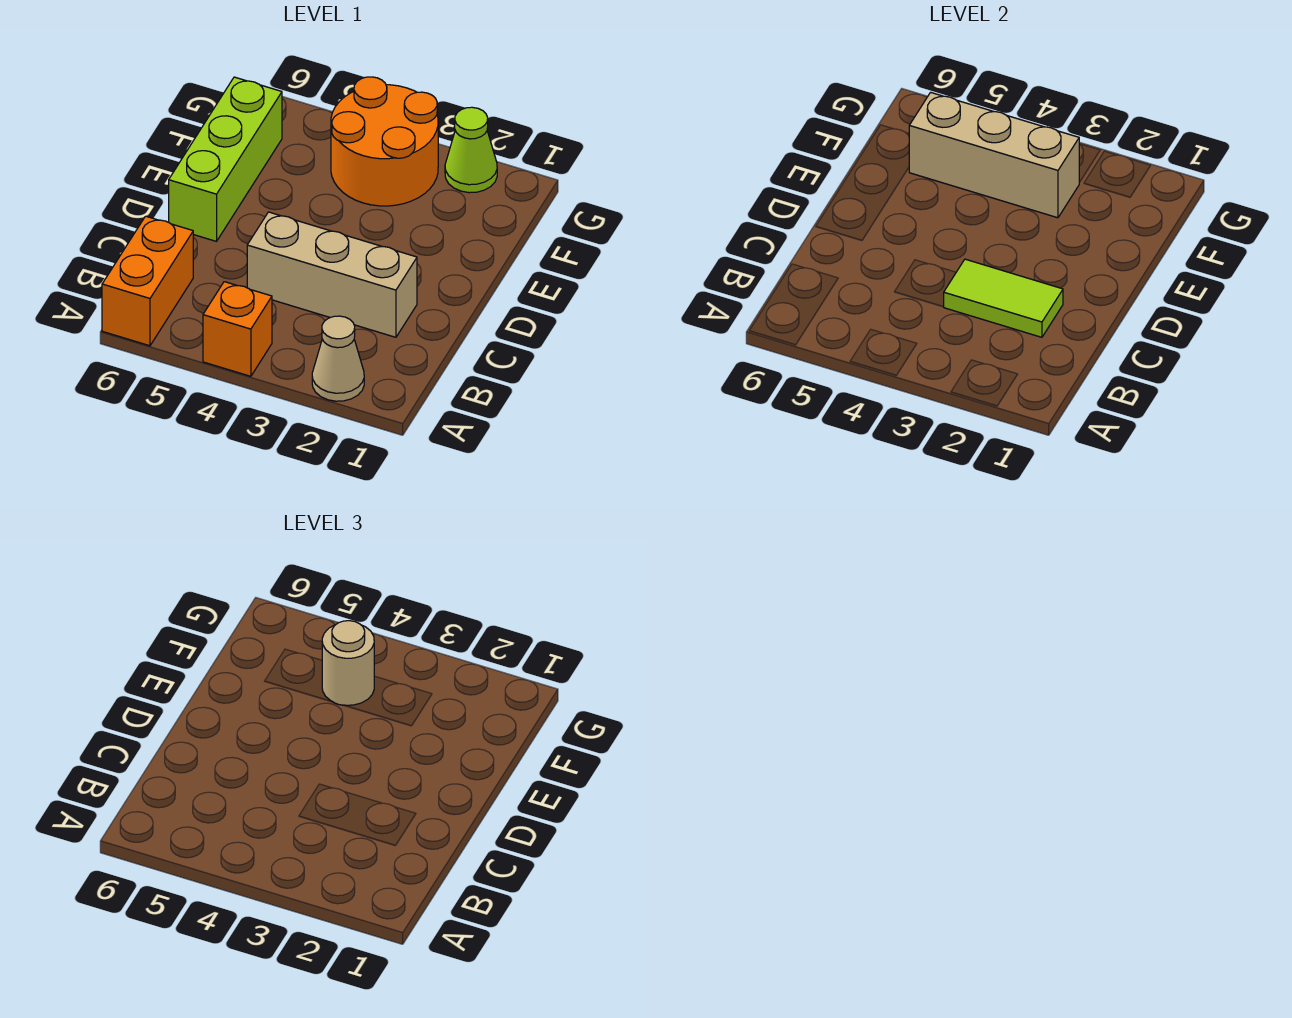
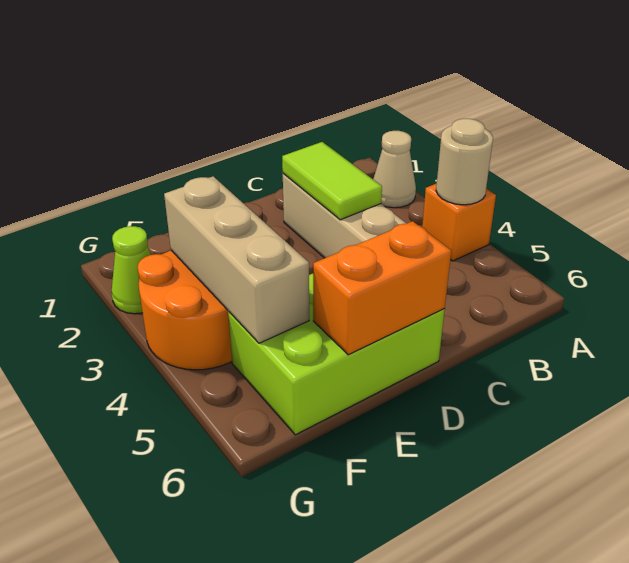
orange 1x2 brick [102,216,193,346] -> orange 1x2 brick moved to [313,221,451,355]
lime 1x3 brick [169,77,282,241] -> lime 2x3 brick [228,274,445,435]
tan 1x1 round brick [322,621,374,705] -> tan 1x1 round brick moved to [436,119,493,205]

